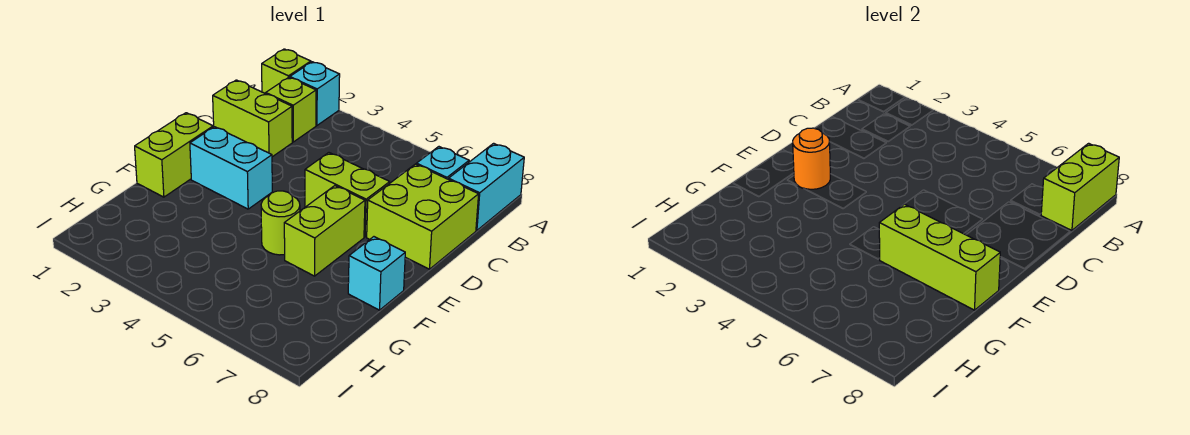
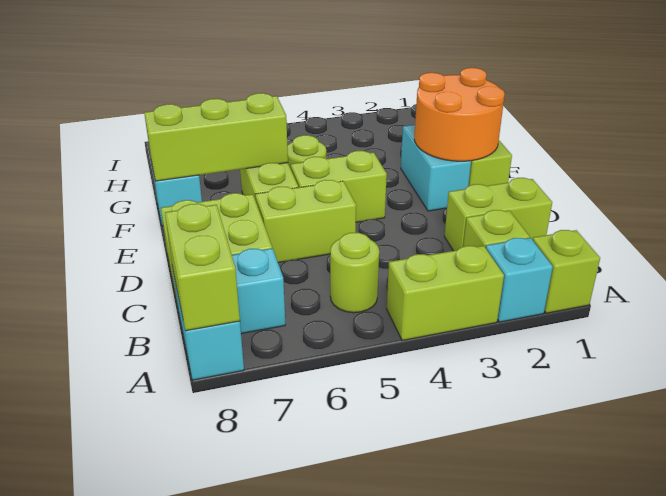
none -> lime 1x2 brick [387,246,504,341]
none -> lime 1x1 round brick [330,233,379,313]
cyan 1x2 brick [190,127,272,209] -> cyan 1x2 brick turned to [401,125,471,211]
orange 1x1 round brick [793,128,830,189] -> orange 2x2 round brick [414,68,505,161]
none -> lime 1x2 brick [291,151,387,222]

